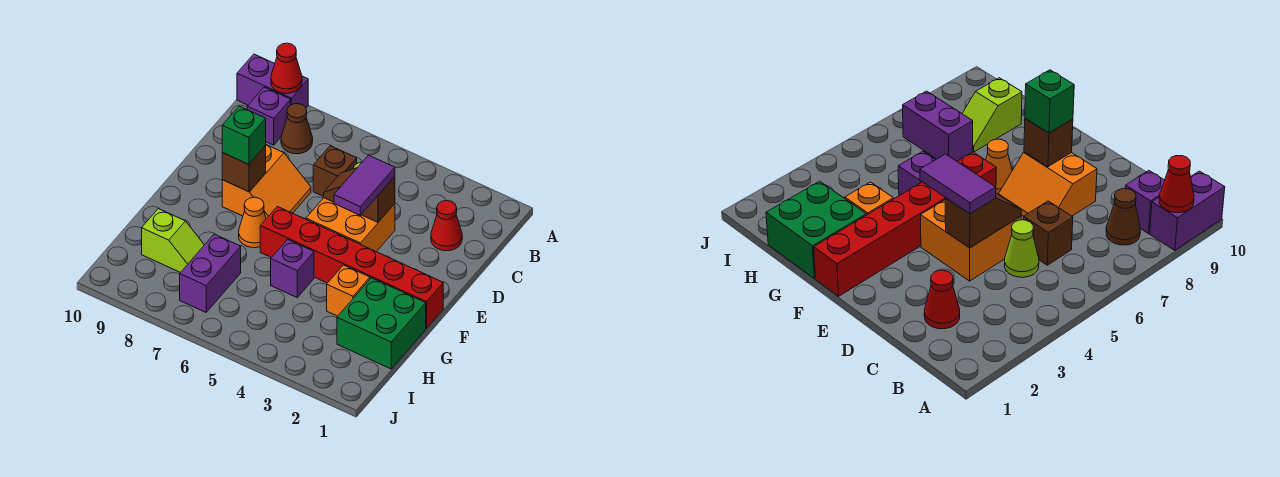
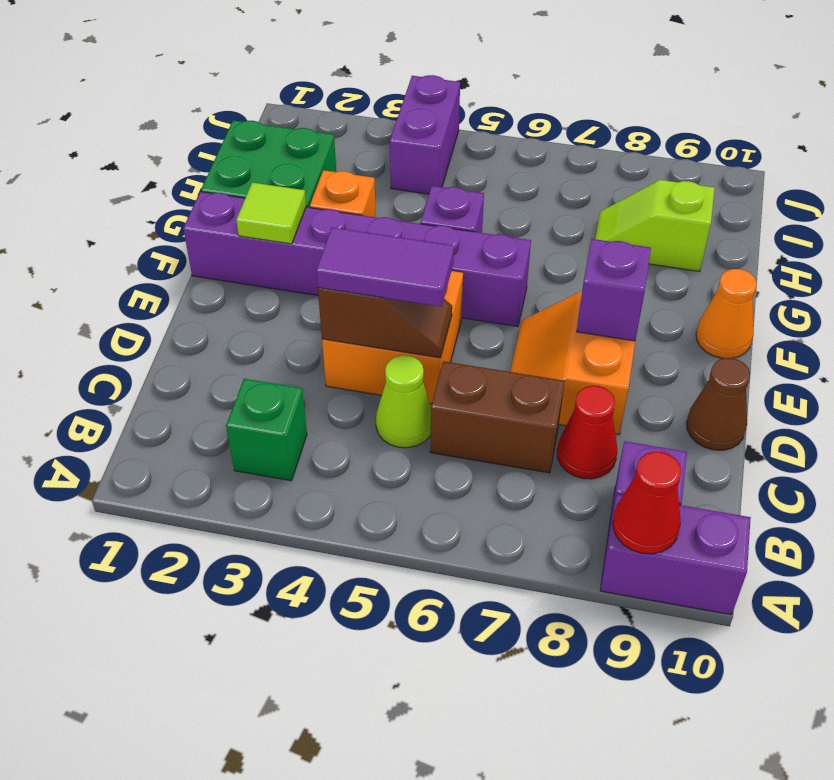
brown 1x1 cone [281,104,313,154] -> brown 1x1 cone moved to [687,358,750,450]
red 1x1 cone [431,201,462,251] -> red 1x1 cone moved to [557,386,617,479]
brown 1x1 brick [313,146,357,196] -> brown 1x2 brick [430,361,565,473]
purple 1x2 tile [334,155,395,215] -> purple 1x2 tile turned to [316,227,454,307]
brown 1x1 brick [222,146,266,192] -> purple 1x1 brick [577,239,651,341]
green 1x1 brick [222,106,266,164] -> green 1x1 brick moved to [226,379,307,481]
red 1x6 brick [260,206,443,329] -> purple 1x6 brick [183,192,531,327]
none -> lime 1x1 tile [236,183,306,244]
orange 1x1 cone [239,197,266,248] -> orange 1x1 cone moved to [696,269,757,358]
purple 1x2 brick [180,234,241,312] -> purple 1x2 brick moved to [390,75,460,194]

